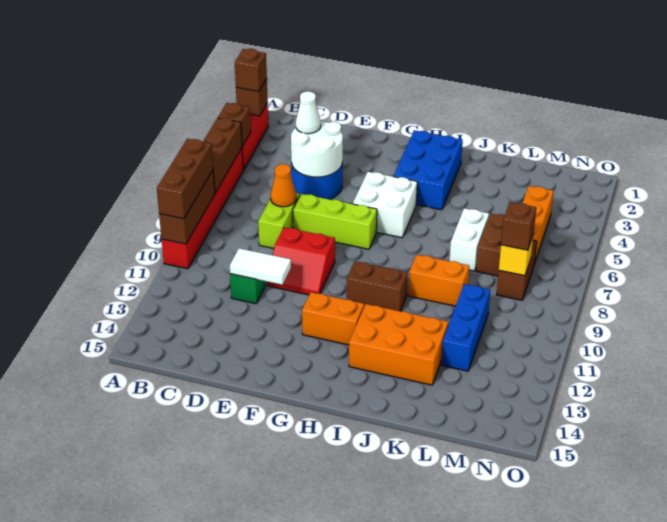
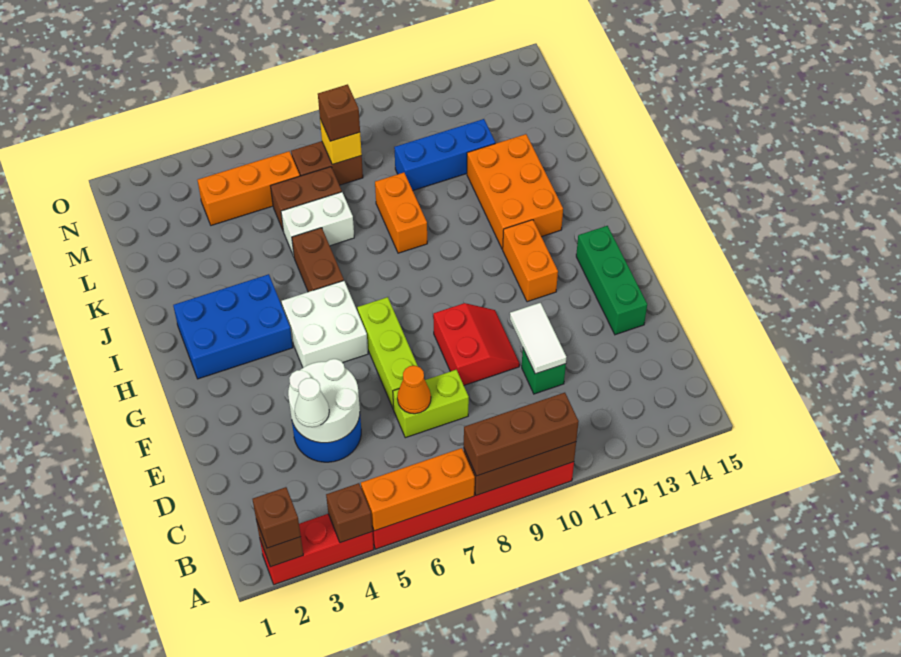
brown 1x3 brick [203,118,242,193] -> orange 1x3 brick [361,448,475,531]
none -> green 1x3 brick [576,226,647,335]
brown 1x2 brick [347,261,408,311] -> brown 1x2 brick moved to [292,228,344,292]

